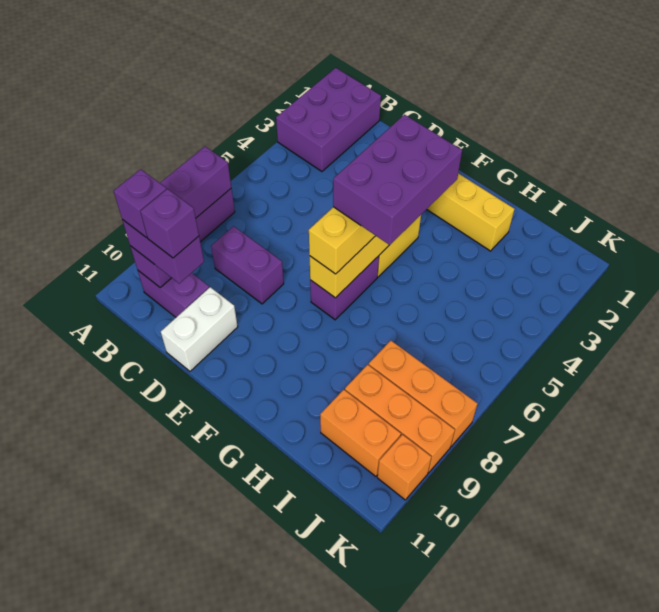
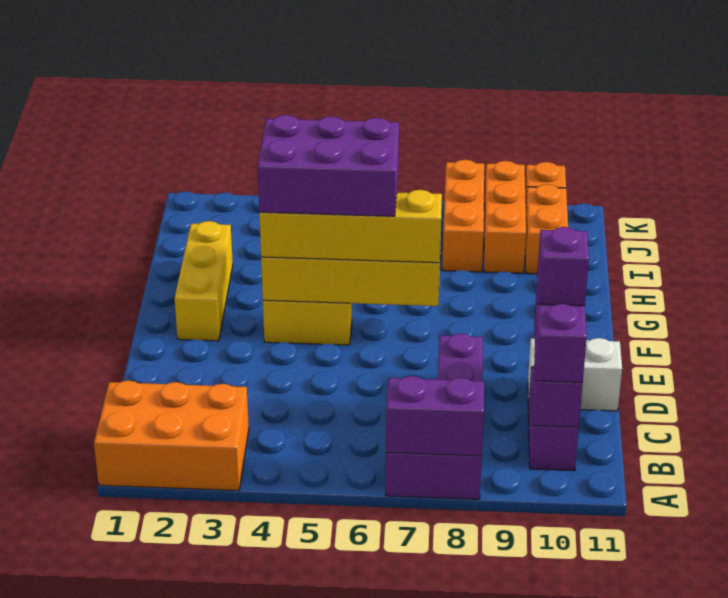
purple 2x3 brick [276,68,381,171] -> orange 2x3 brick [94,380,249,491]
purple 1x1 brick [114,169,166,238] -> none
purple 1x2 brick [310,256,379,320] -> none

